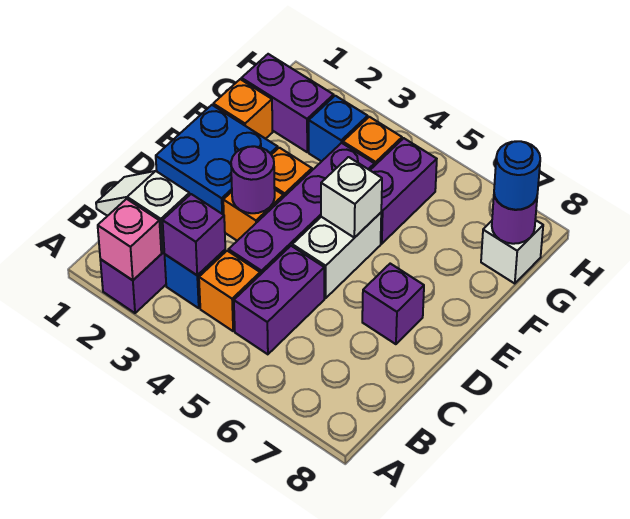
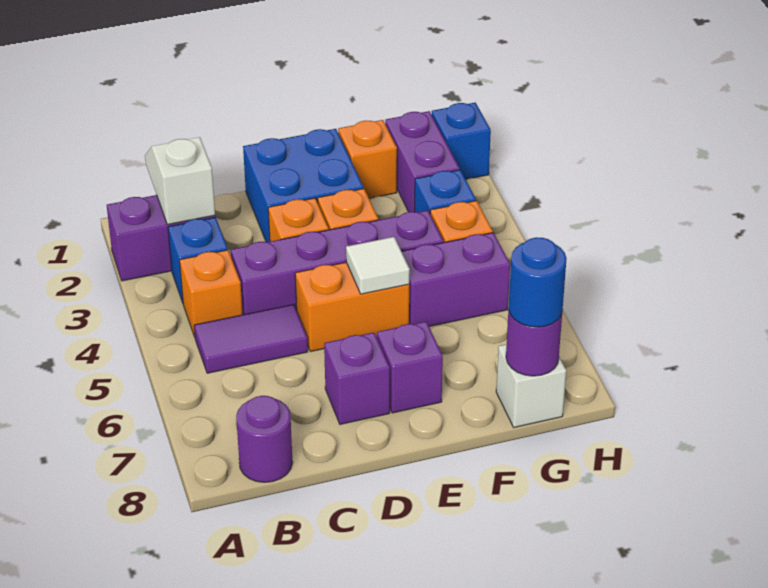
pink 1x1 brick [98,199,161,280] -> none
purple 1x1 brick [163,194,225,275] -> purple 1x1 brick moved to [377,322,443,413]
purple 1x2 brick [234,246,324,354] -> purple 1x2 tile [194,304,308,373]
purple 1x1 round brick [231,146,275,213] -> purple 1x1 round brick moved to [236,396,293,482]
white 1x2 brick [292,213,381,298] -> orange 1x2 brick [295,262,409,352]
white 1x1 brick [321,157,382,238] -> white 1x1 tile [346,237,410,294]
none -> blue 1x1 brick [432,103,491,179]

